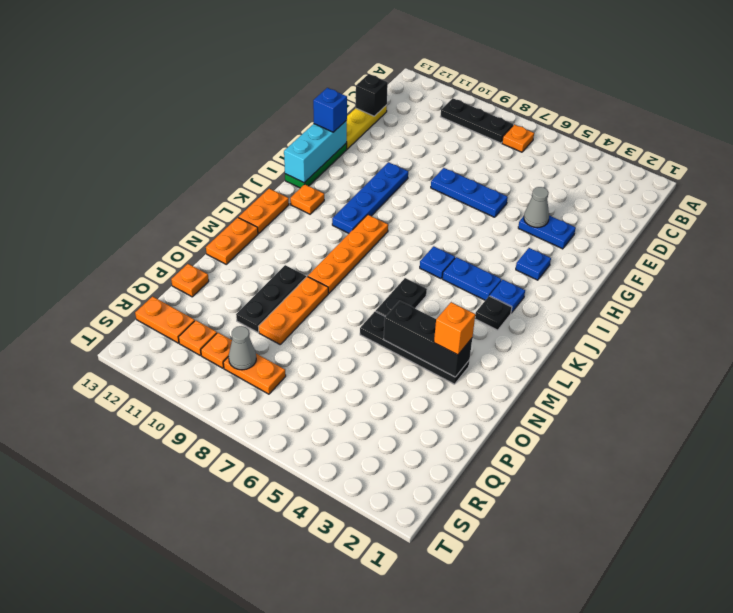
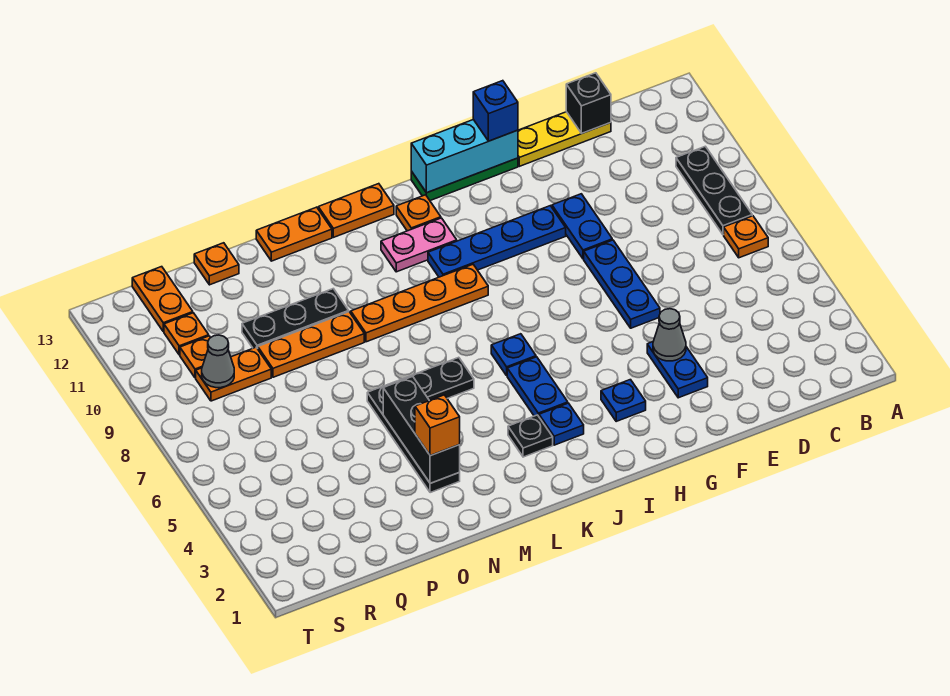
none -> blue 1x2 plate [552,194,612,259]
none -> pink 1x2 plate [381,218,457,272]
orange 1x2 plate [223,354,286,394] -> orange 1x2 plate turned to [196,347,271,401]

